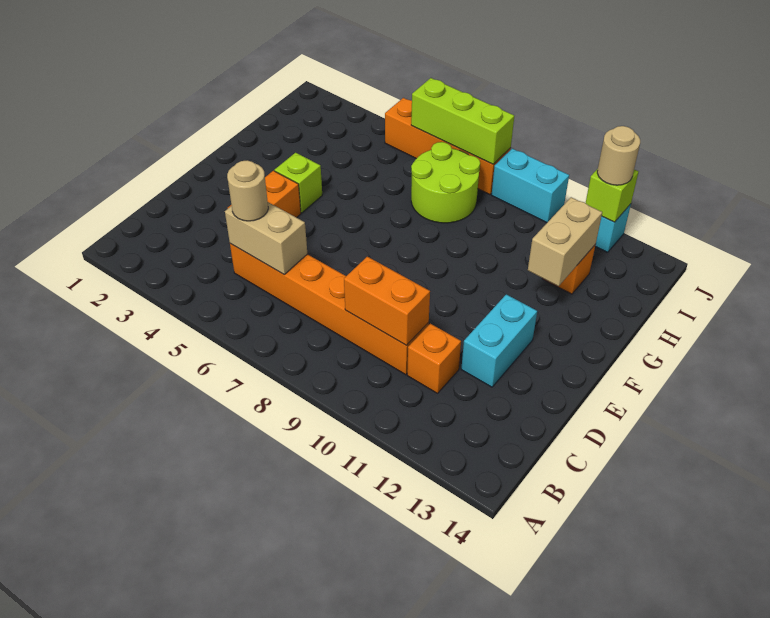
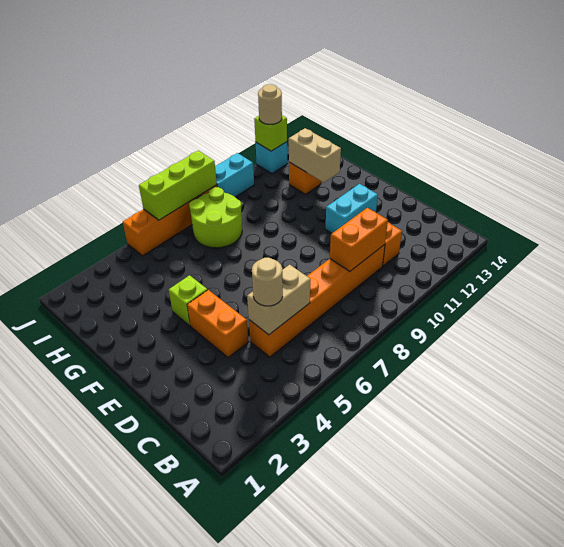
cyan 1x2 brick [461,294,537,387] -> cyan 1x2 brick turned to [325,184,378,233]

